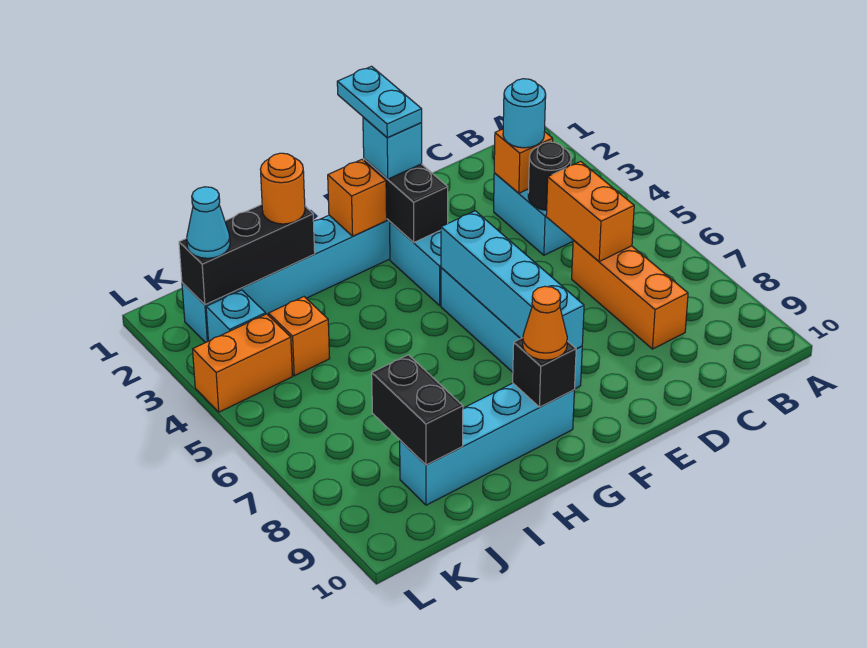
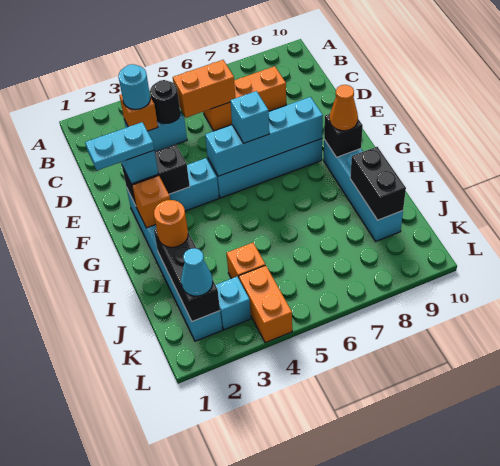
none -> cyan 1x1 brick [230,91,269,143]
black 1x2 brick [372,355,463,465] -> black 1x2 brick turned to [350,147,406,220]

